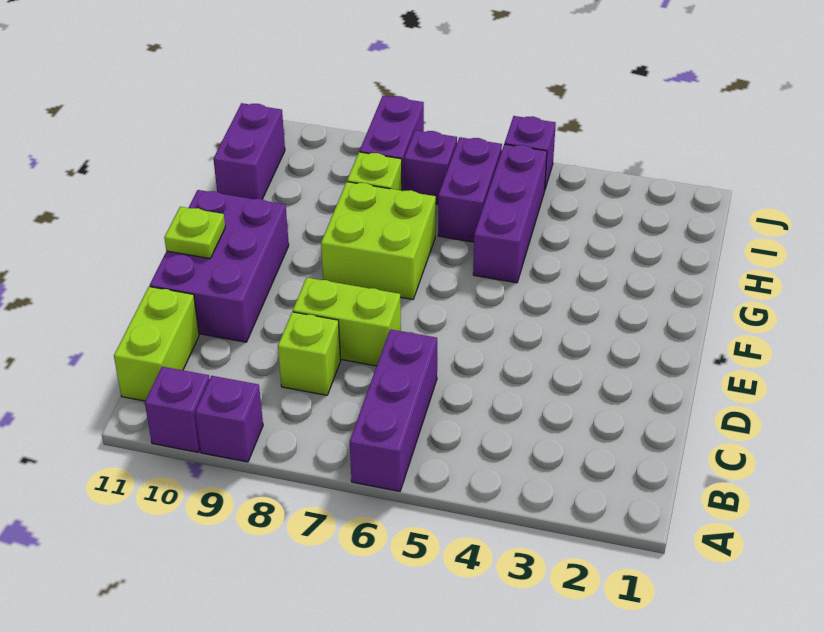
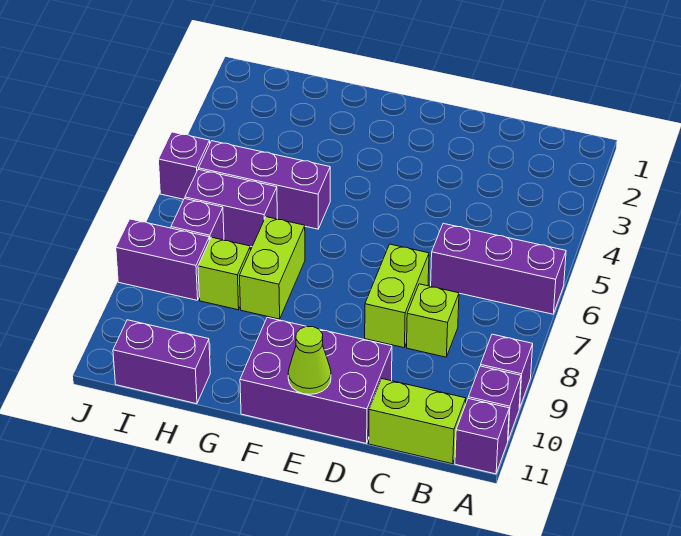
none -> purple 1x1 brick [455,399,509,474]
lime 1x1 plate [164,207,225,259] -> lime 1x1 cone [288,326,331,394]
lime 2x2 brick [321,182,436,299] -> lime 1x2 brick [239,217,305,319]

